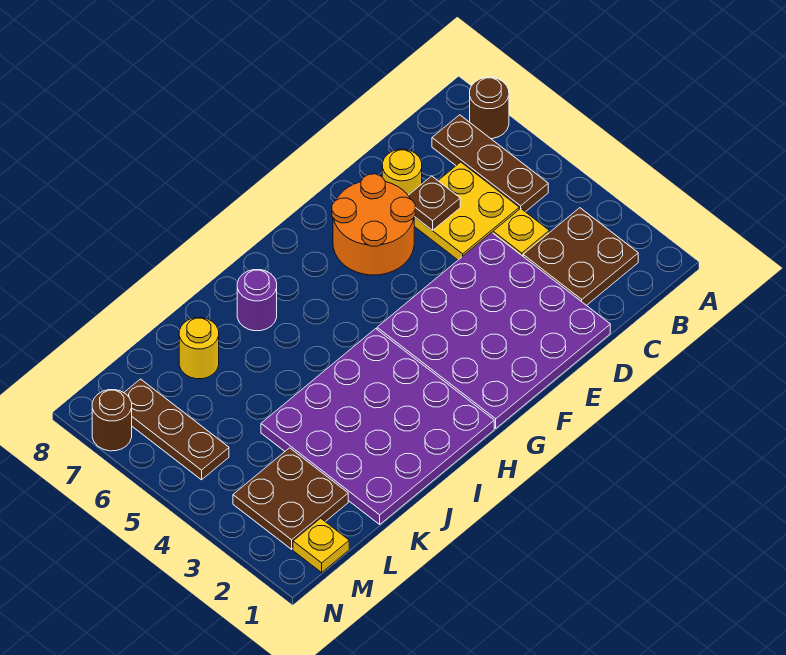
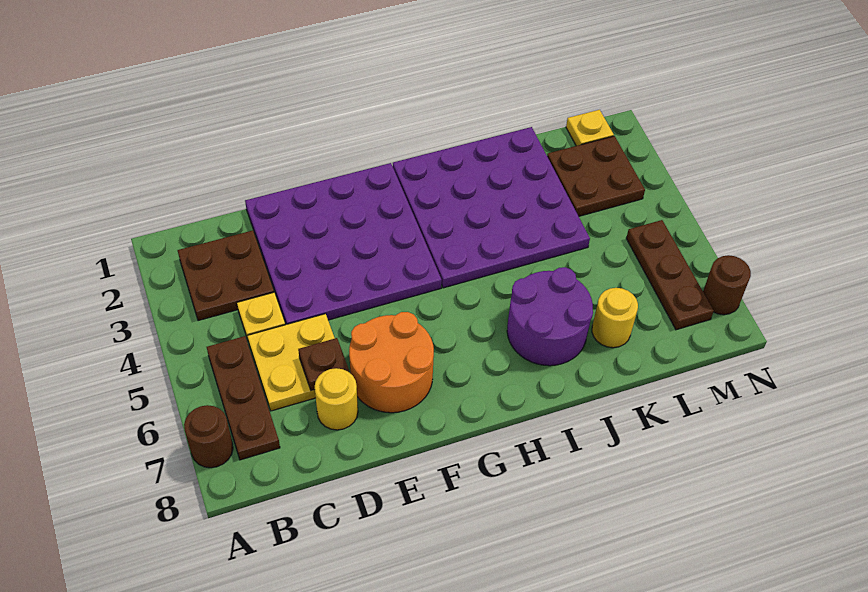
purple 1x1 round brick [237,270,277,331] -> purple 2x2 round brick [507,267,593,366]

